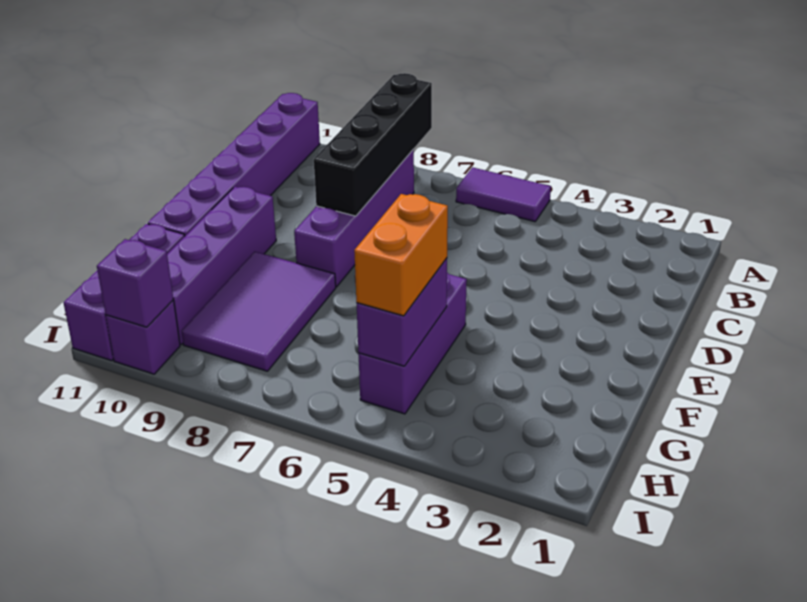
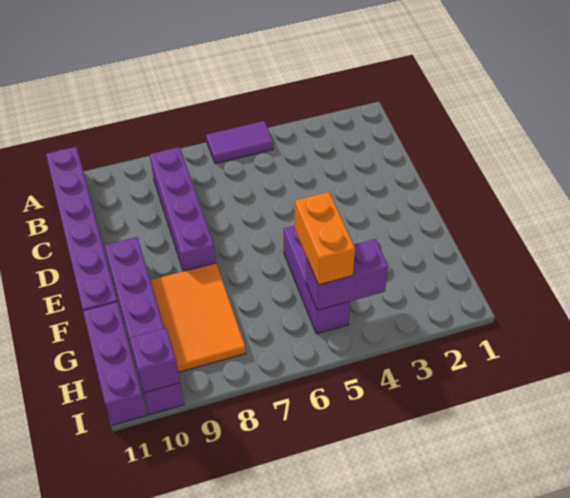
black 1x4 brick [314,73,432,216] -> none
purple 2x3 tile [182,252,336,371] -> orange 2x3 tile [150,263,246,372]
purple 1x2 brick [357,258,447,366] -> purple 1x2 brick turned to [306,239,388,310]

